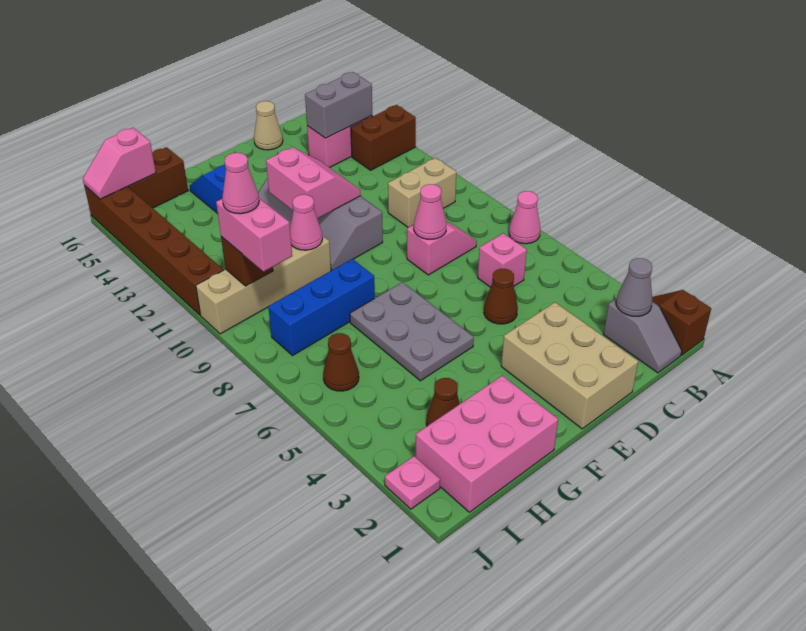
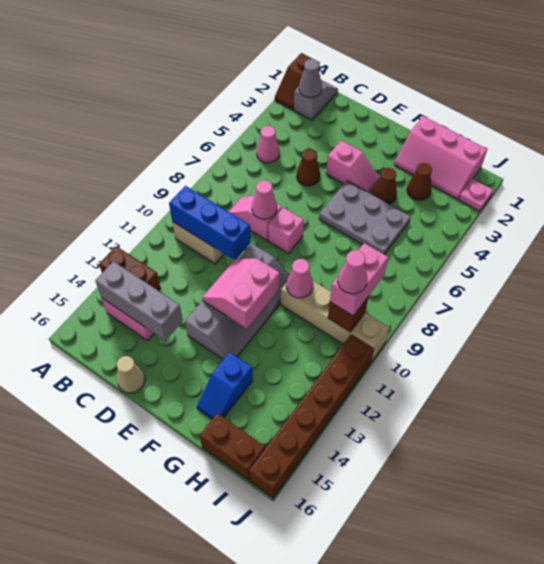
pink 1x1 cone [509,191,540,244] -> pink 1x1 cone moved to [257,126,280,163]
grey 1x2 brick [305,72,372,138] -> grey 1x3 brick [95,261,183,341]
pink 1x1 brick [478,233,527,287] -> pink 1x1 brick moved to [268,207,304,253]
tan 2x3 brick [501,302,638,429] -> none
grey 2x3 plate [350,282,474,381] -> grey 2x3 plate turned to [319,181,411,255]
pink 2x3 brick [416,376,558,512] -> pink 2x3 slope [394,116,487,199]
blue 1x3 brick [268,259,375,356] -> blue 1x3 brick moved to [169,186,251,260]
brown 1x1 cone [323,333,359,391] -> brown 1x1 cone moved to [373,168,397,204]
pink 1x2 slope [83,128,156,199] -> pink 1x2 slope moved to [326,140,380,193]

